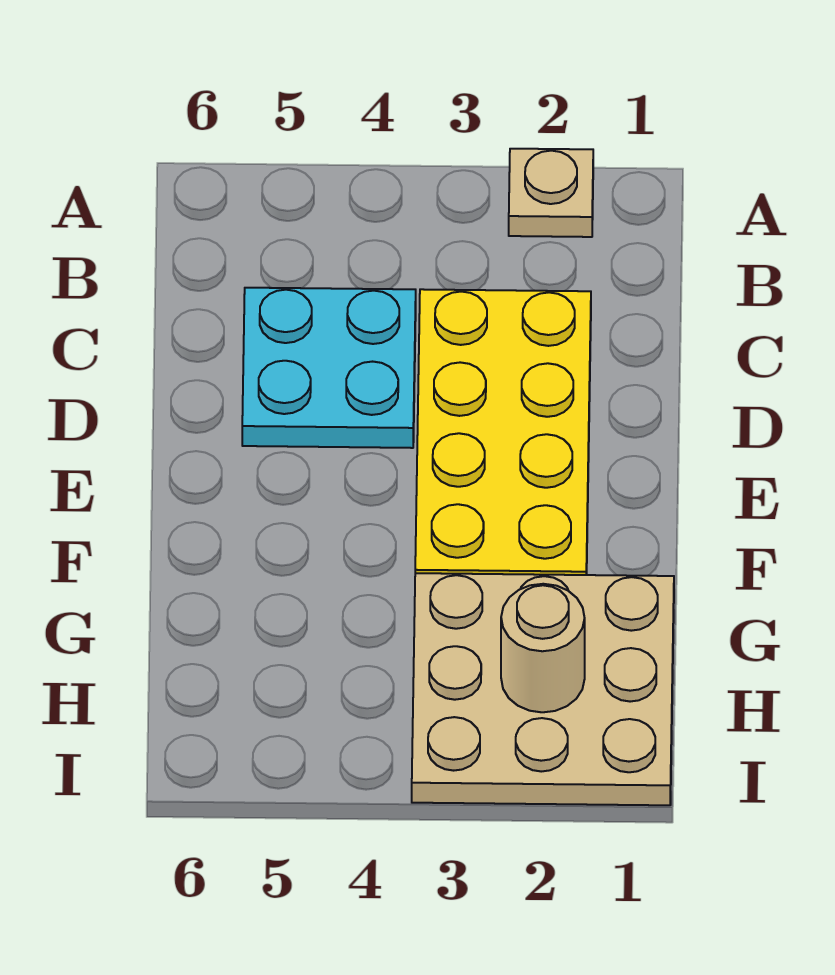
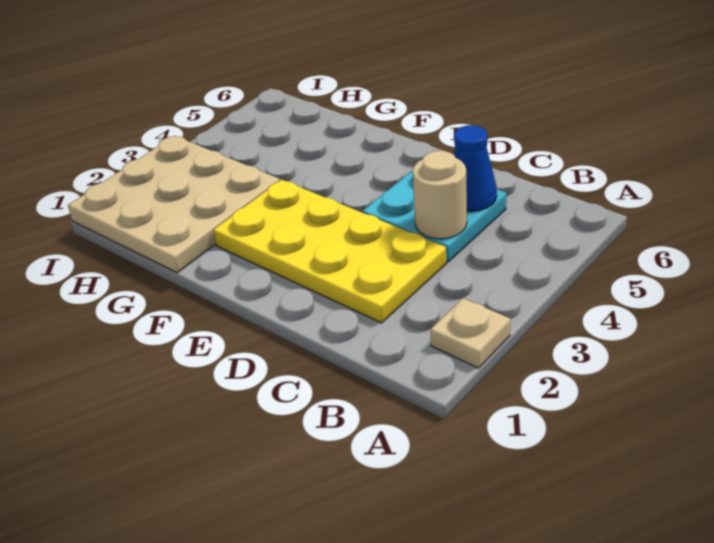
none -> blue 1x1 cone [454,125,497,211]
tan 1x1 round brick [501,584,585,712] -> tan 1x1 round brick moved to [413,151,467,239]

